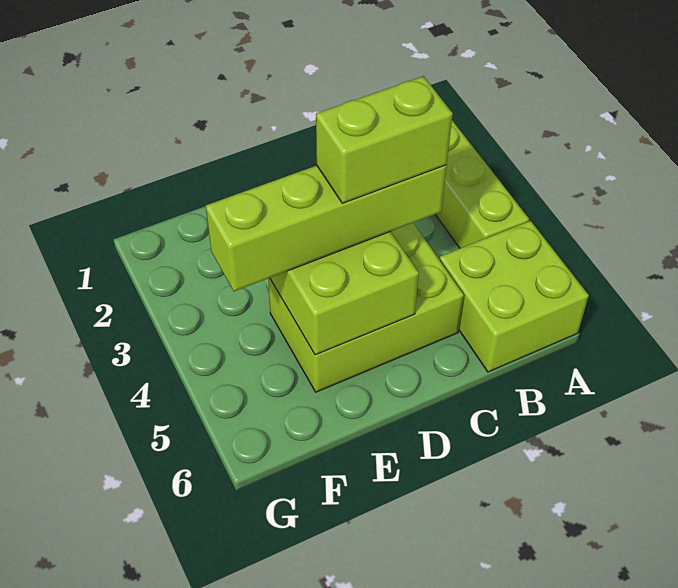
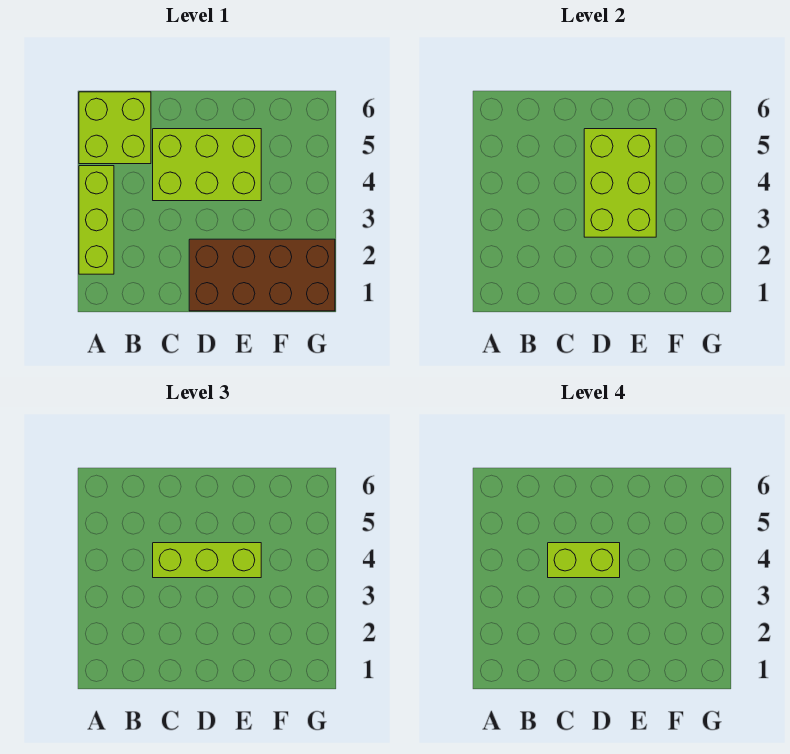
lime 1x4 brick [206,165,447,291] -> lime 1x3 brick [153,543,261,578]
none -> brown 2x4 brick [189,239,335,311]

